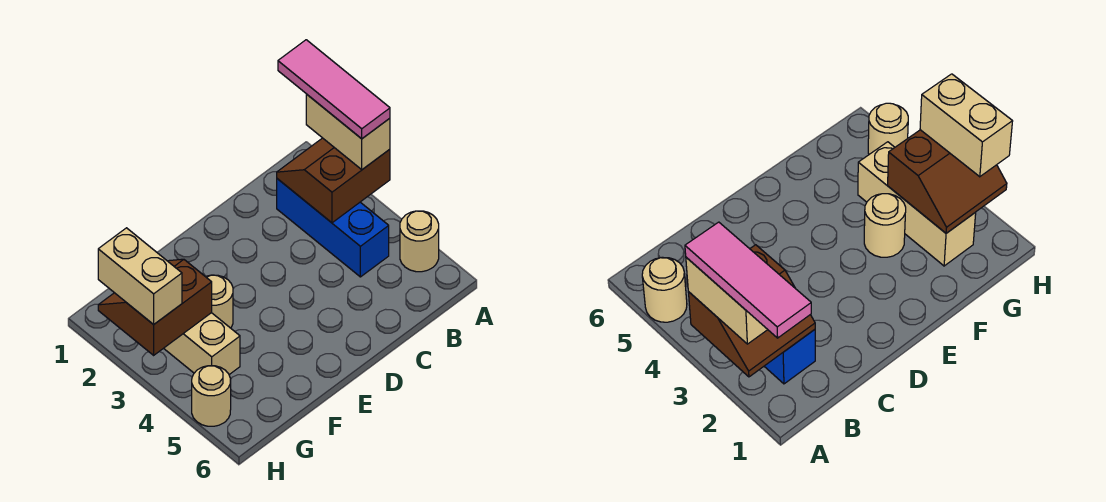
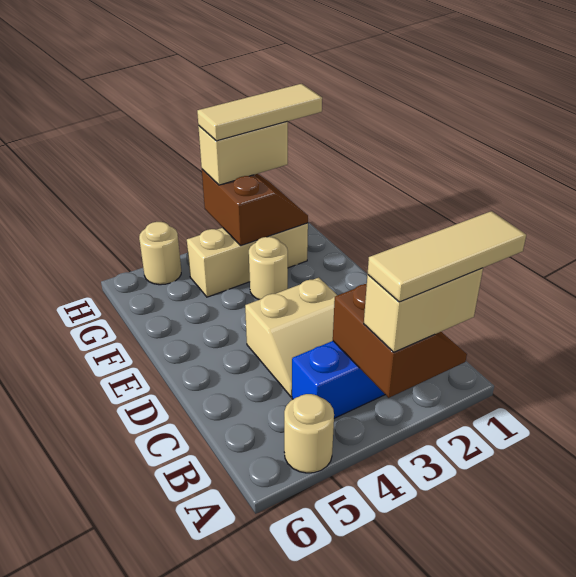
pink 1x3 tile [278,40,390,139] -> tan 1x3 tile [368,211,526,302]
none -> tan 2x2 slope [245,278,337,397]
none -> tan 1x3 tile [197,84,322,141]

